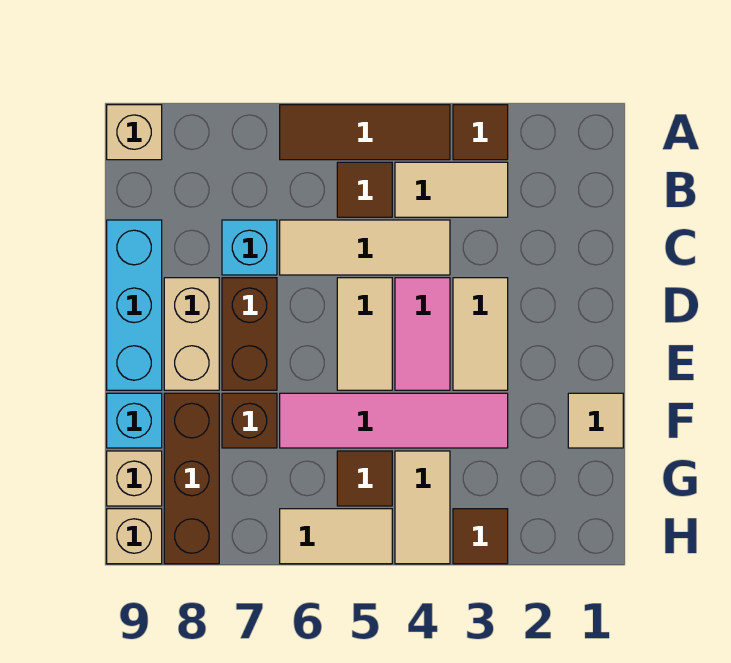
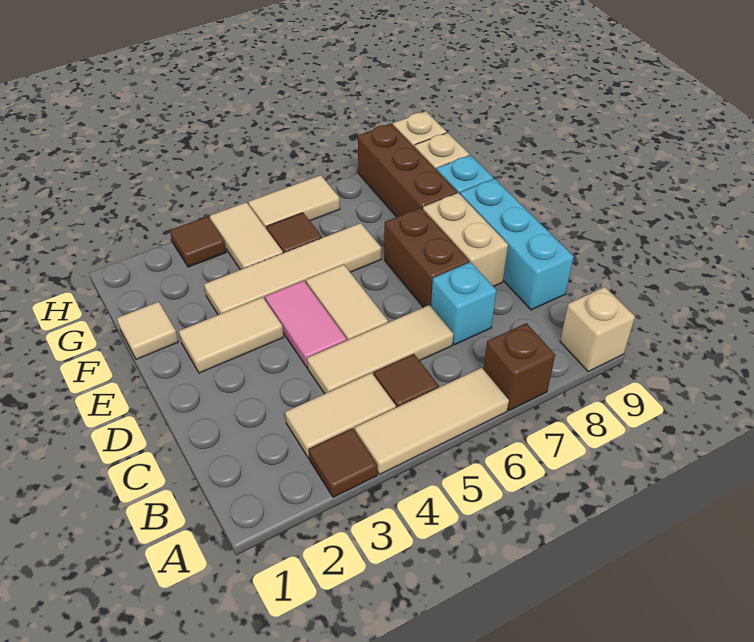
brown 1x3 tile [280,105,450,160] -> tan 1x3 tile [355,368,509,475]
tan 1x2 tile [453,278,508,390] -> tan 1x2 tile turned to [179,297,284,373]
pink 1x4 tile [280,393,508,448] -> tan 1x4 tile [204,223,381,315]
brown 1x1 brick [222,393,277,448] -> brown 1x1 brick moved to [483,323,555,411]

